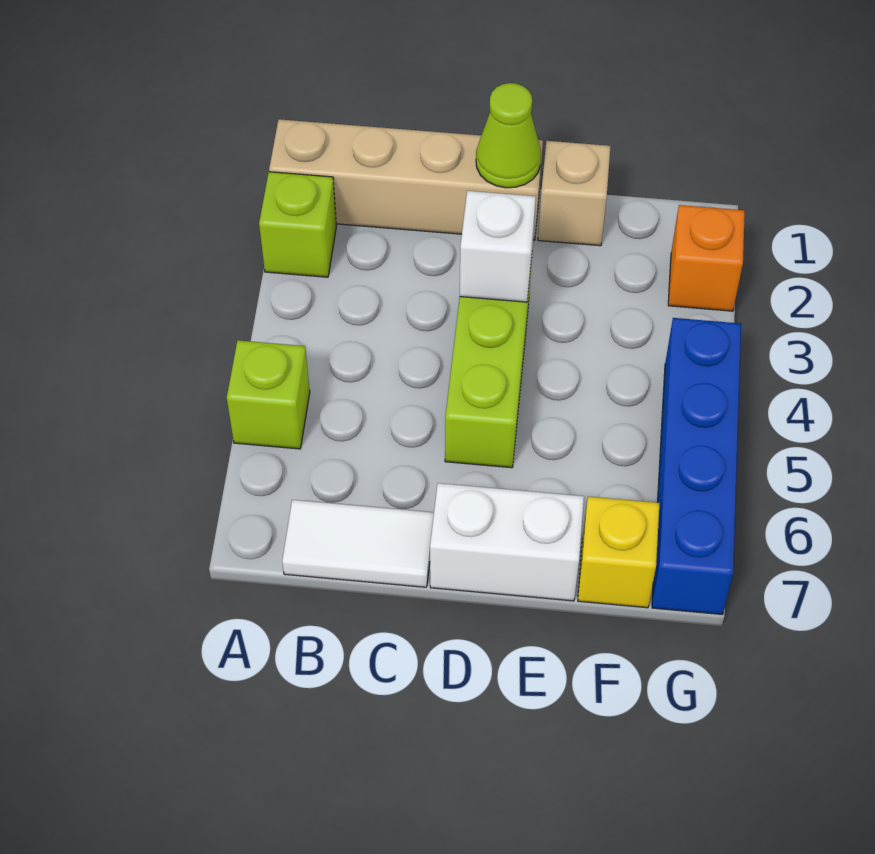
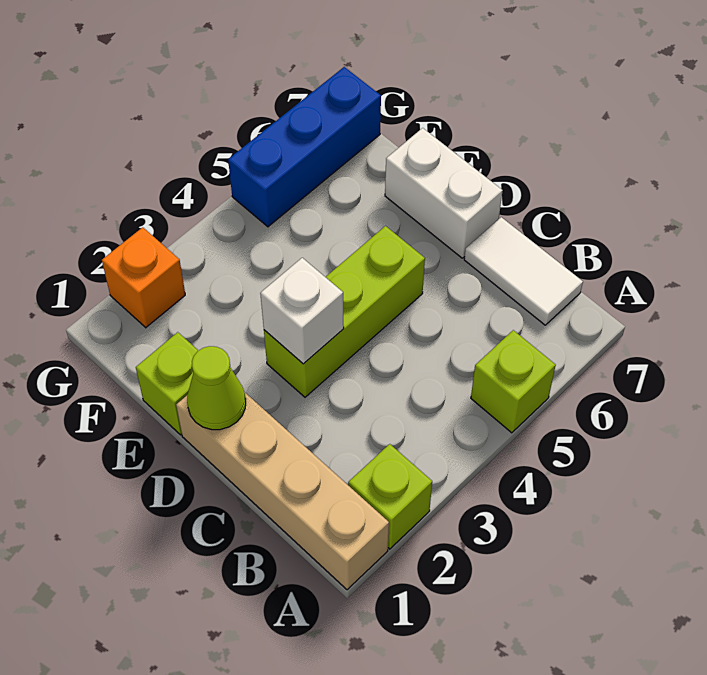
tan 1x1 brick [538,141,611,246] -> lime 1x1 brick [136,332,198,435]
yellow 1x1 brick [578,497,659,608] -> none
blue 1x4 brick [652,318,741,614] -> blue 1x3 brick [228,67,381,227]

